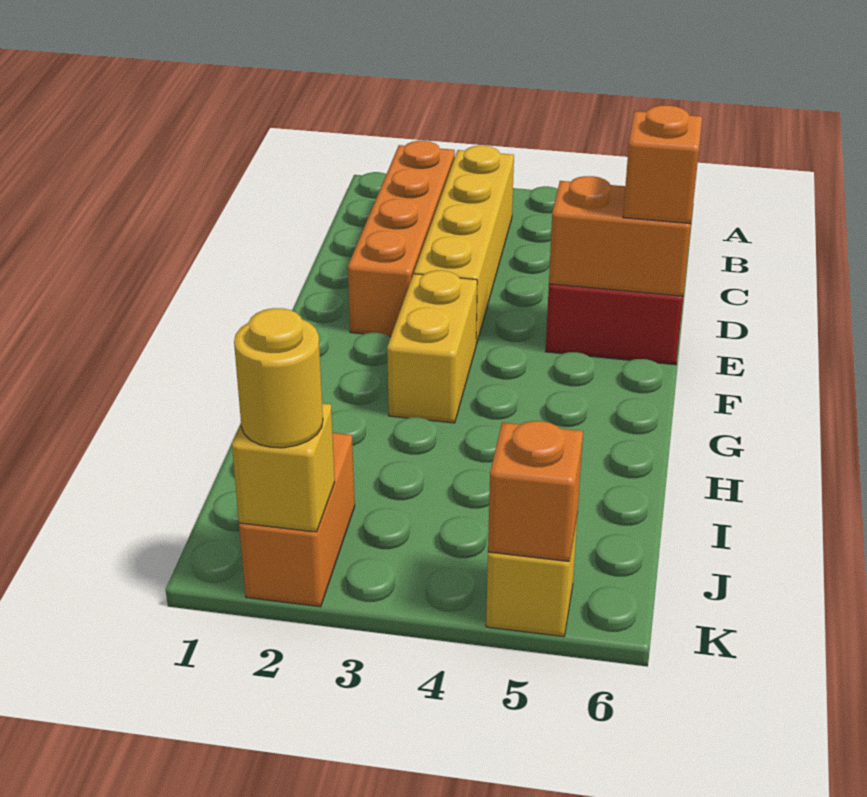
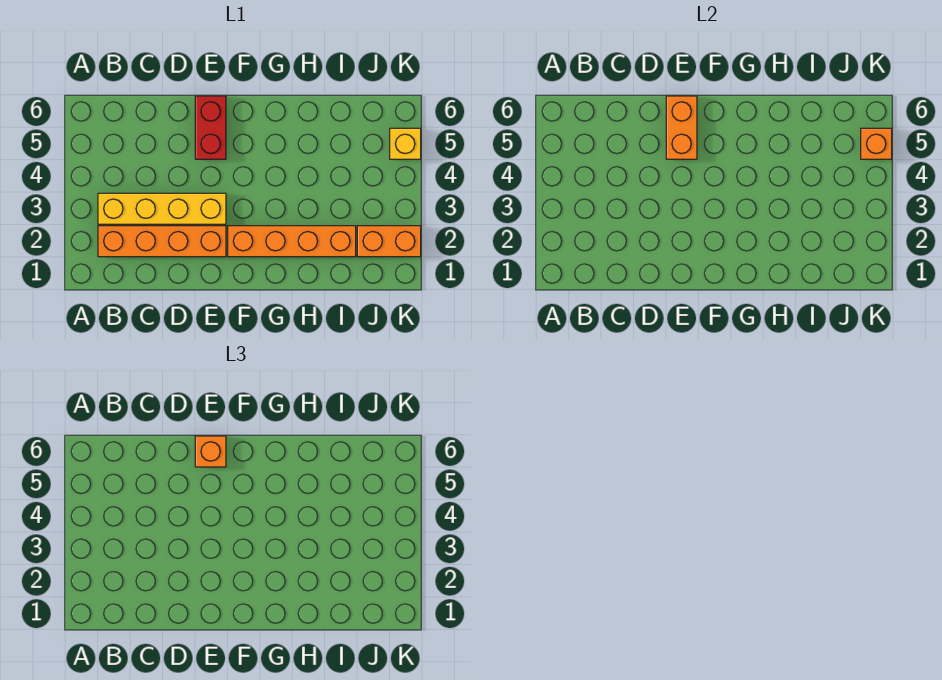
none -> orange 1x4 brick [228,226,356,257]
yellow 1x2 brick [387,270,477,423] -> none
yellow 1x1 brick [232,403,335,532] -> none
yellow 1x1 round brick [234,308,323,448] -> none

